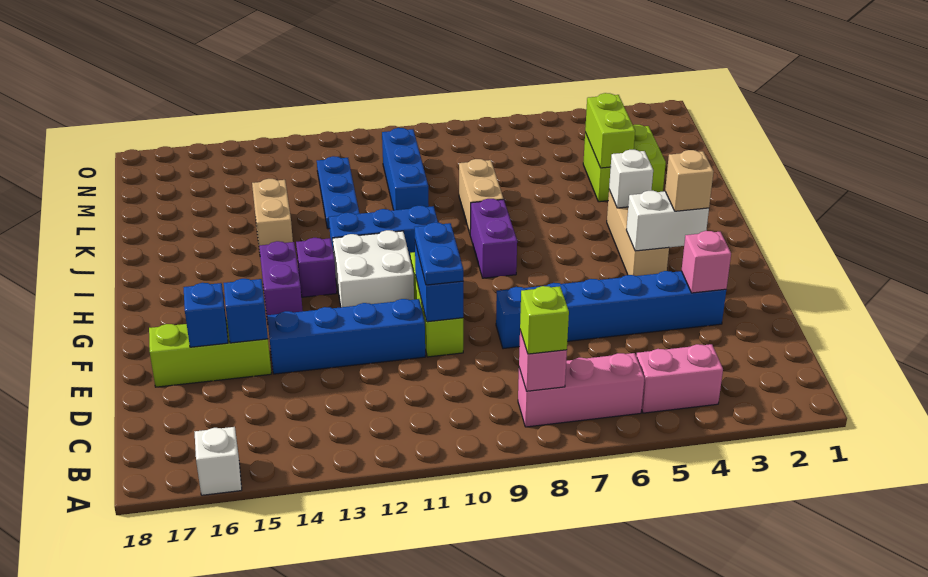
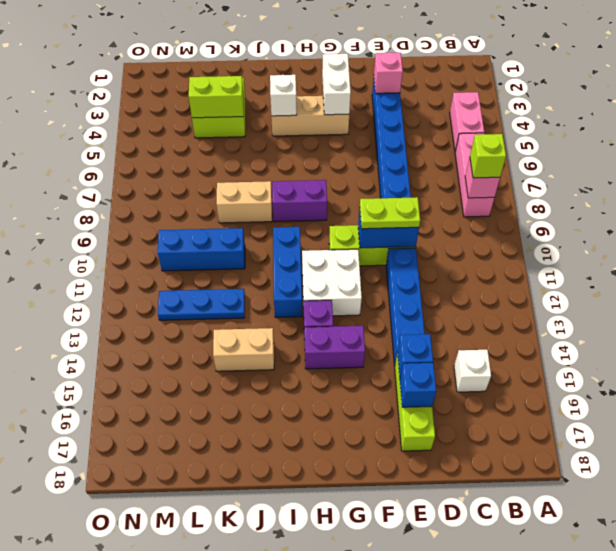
white 1x1 brick [195,427,242,495] -> white 1x1 brick moved to [454,350,491,392]
blue 1x2 plate [415,222,463,285] -> lime 1x2 plate [360,197,420,229]
tan 1x1 brick [665,150,714,211] -> none

